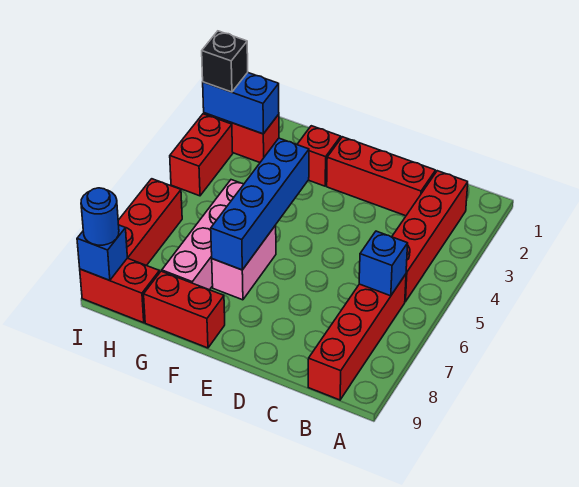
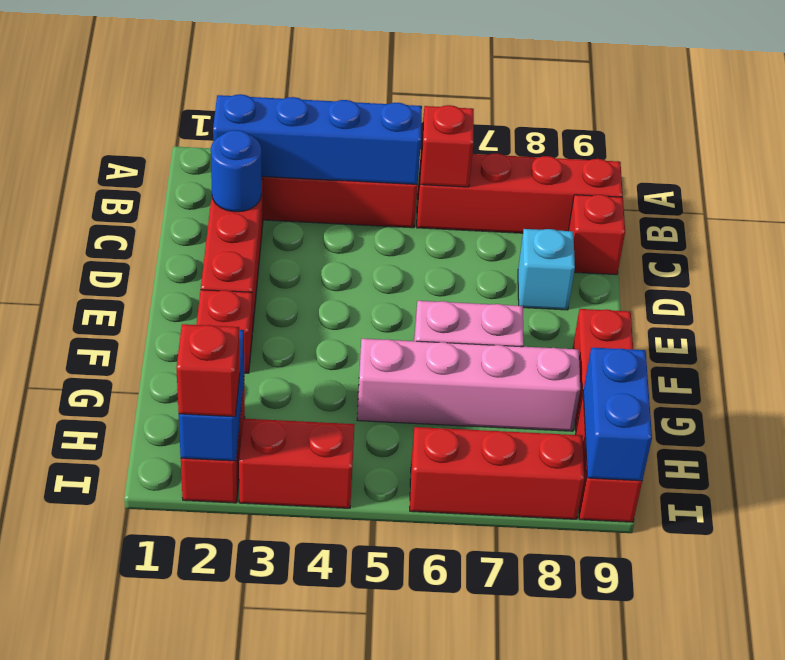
blue 1x1 brick [359,231,408,296] -> red 1x1 brick [420,105,474,187]
none -> red 1x1 brick [568,195,625,275]
none -> cyan 1x1 brick [518,229,575,310]
blue 1x4 brick [211,138,309,270] -> blue 1x4 brick moved to [213,94,422,184]
black 1x1 brick [202,31,248,92] -> red 1x1 brick [176,324,240,417]
blue 1x1 brick [77,225,127,280] -> blue 1x2 brick [583,348,652,481]
blue 1x1 round brick [81,188,119,245] -> blue 1x1 round brick moved to [211,130,261,212]

